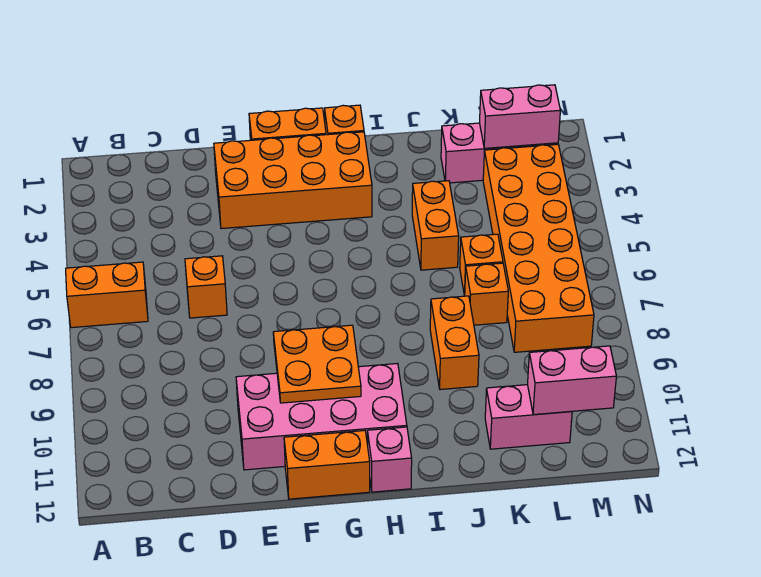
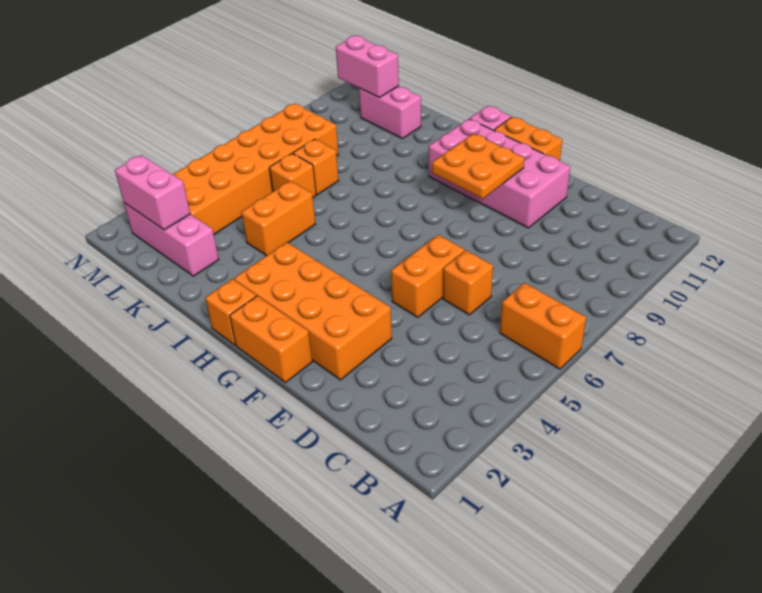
orange 1x2 brick [430,296,479,390] -> orange 1x2 brick moved to [391,235,464,317]

